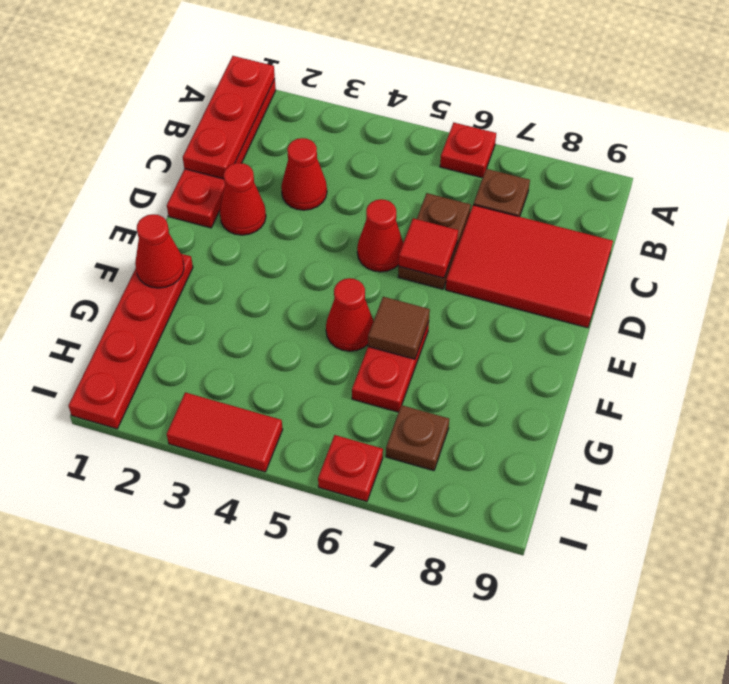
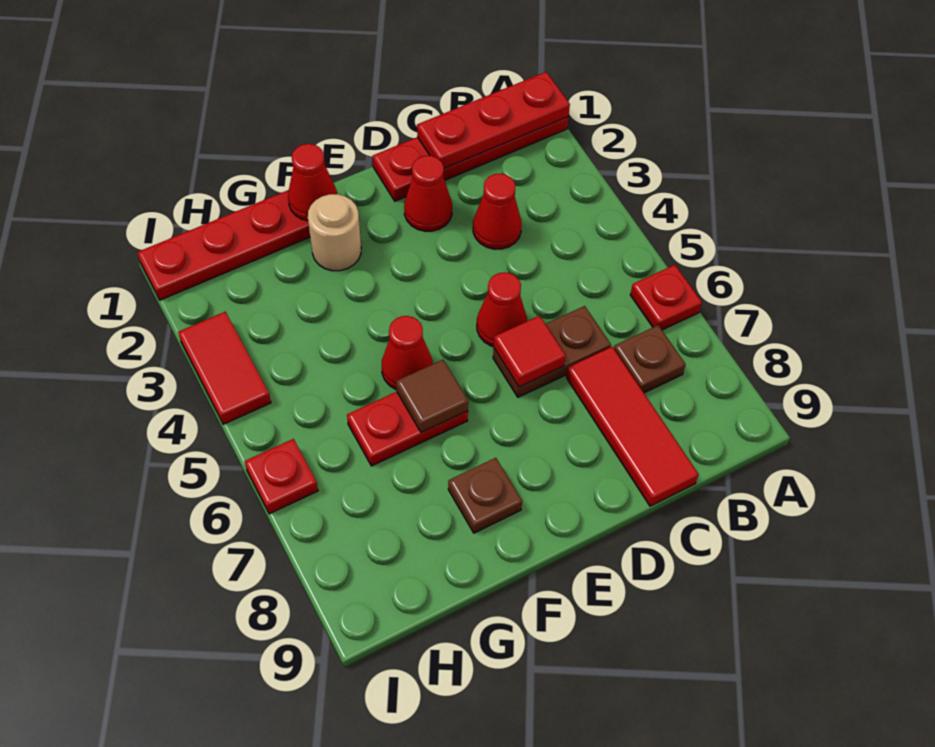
red 2x3 tile [446,205,613,328] -> red 1x3 tile [566,347,699,506]
none -> tan 1x1 round brick [308,194,361,271]
brown 1x1 plate [386,405,449,471] -> brown 1x1 plate moved to [448,458,522,533]

